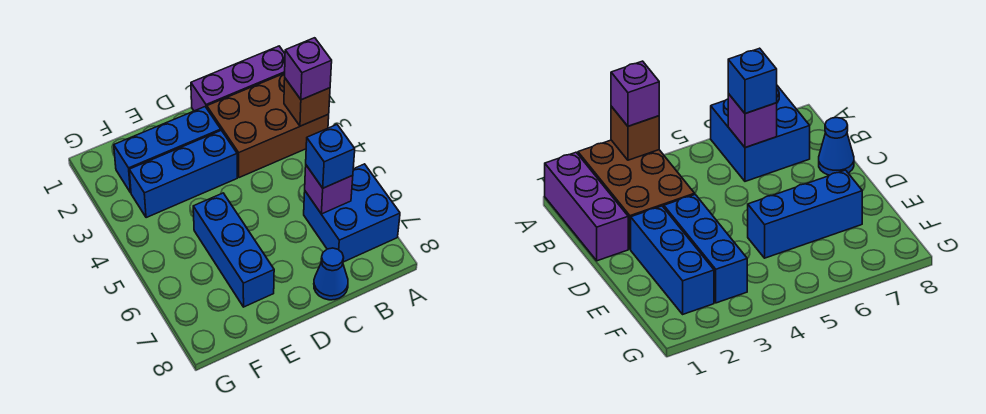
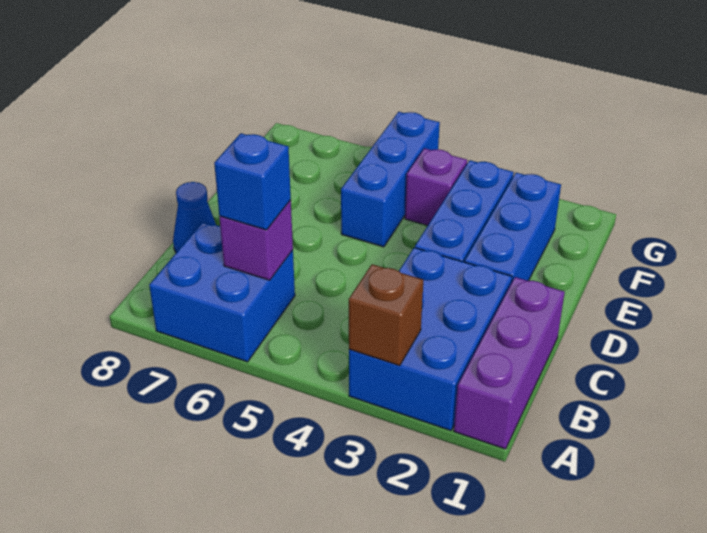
brown 2x3 brick [207,73,329,178] -> blue 2x3 brick [349,248,512,431]
purple 1x1 brick [285,38,332,100] -> purple 1x1 brick moved to [405,148,467,225]
blue 1x3 brick [193,193,274,307] -> blue 1x3 brick turned to [341,112,440,247]

